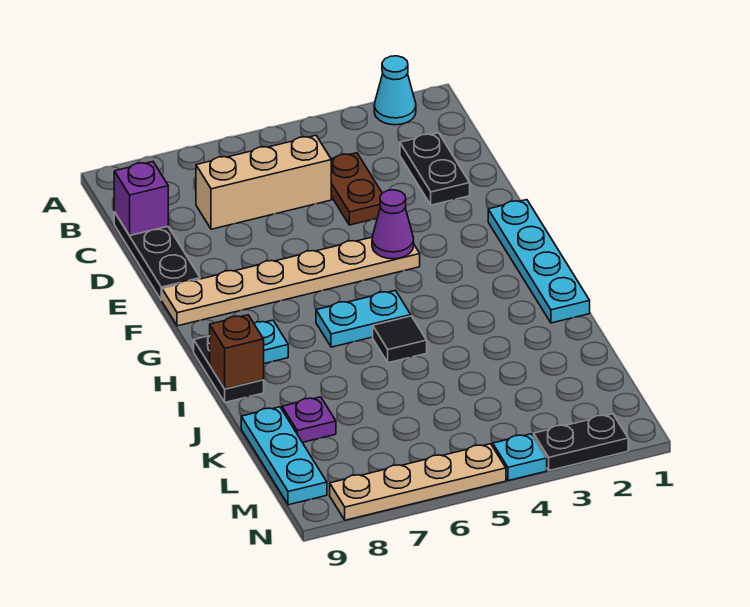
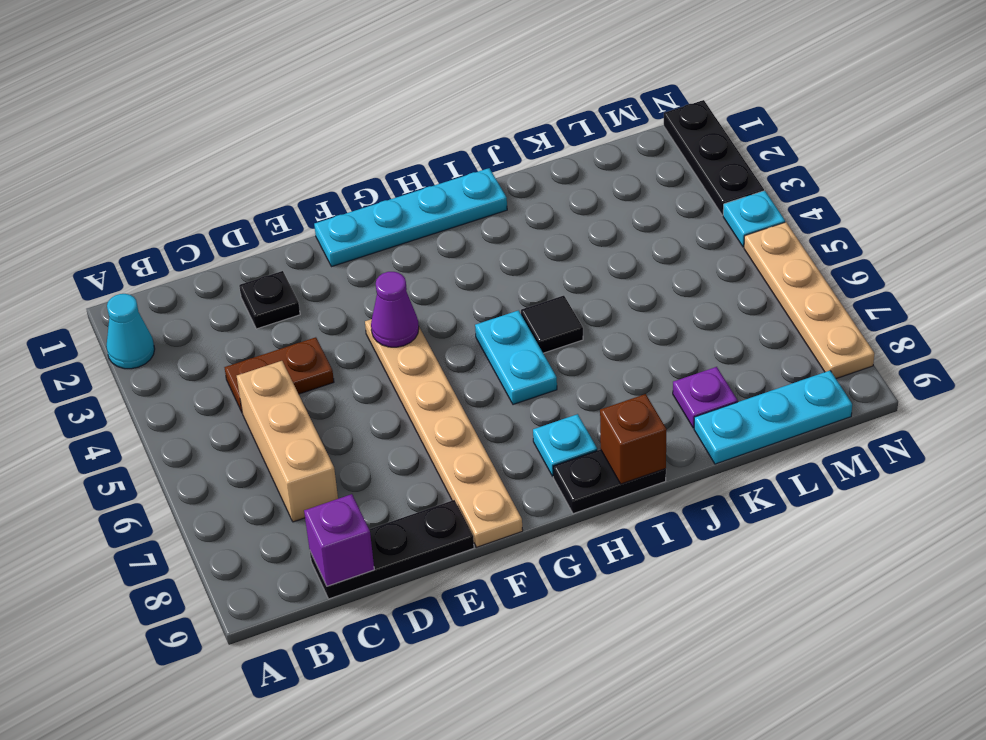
black 1x2 plate [400,133,470,205] -> black 1x1 plate [239,271,300,329]
black 1x2 plate [534,414,628,471] -> black 1x3 plate [664,100,764,215]

